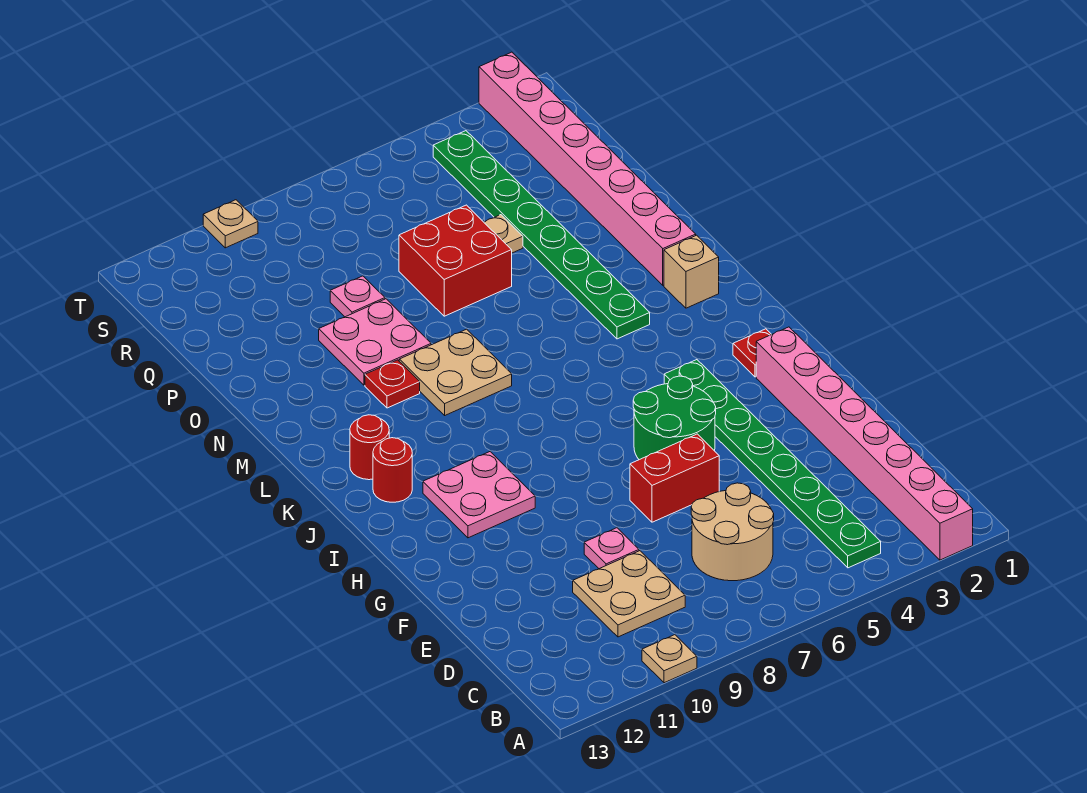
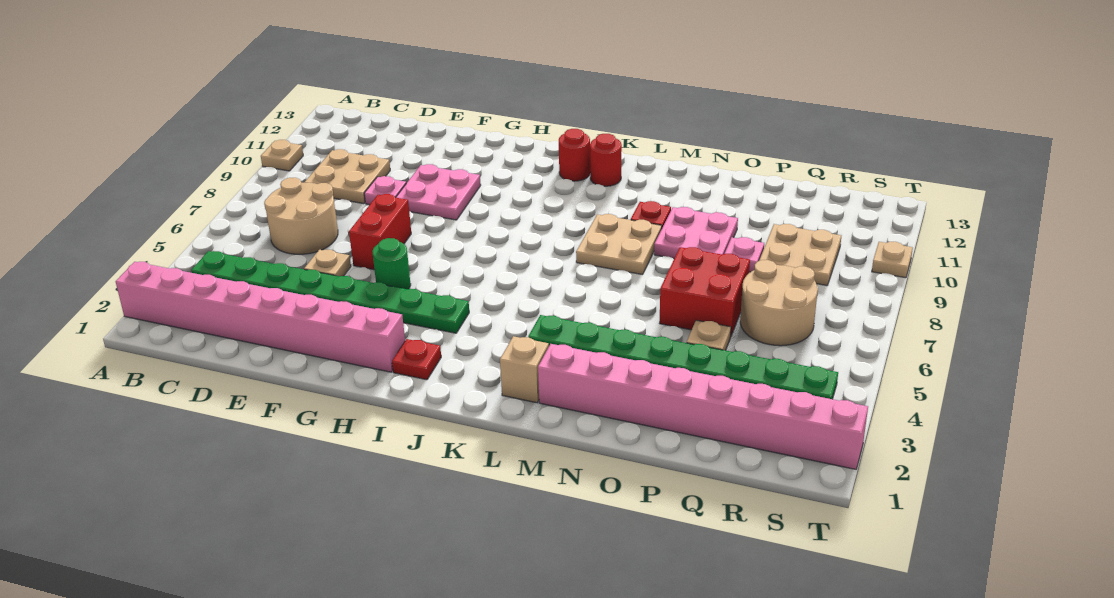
none -> tan 1x1 plate [304,250,351,276]
green 2x2 round brick [633,376,716,460] -> green 1x1 round brick [372,238,411,289]
pink 2x2 plate [423,452,535,538] -> pink 2x2 plate moved to [396,164,481,220]
none -> tan 2x2 round brick [740,260,818,346]
none -> tan 2x2 plate [759,224,841,286]

